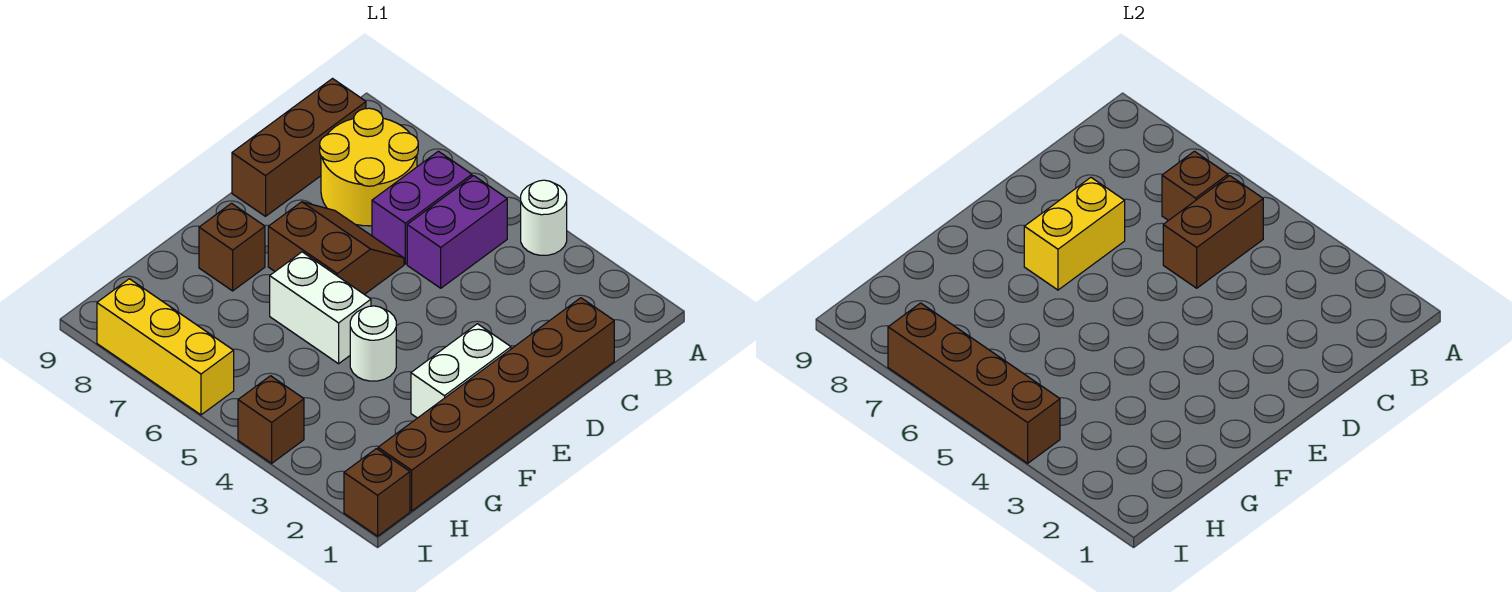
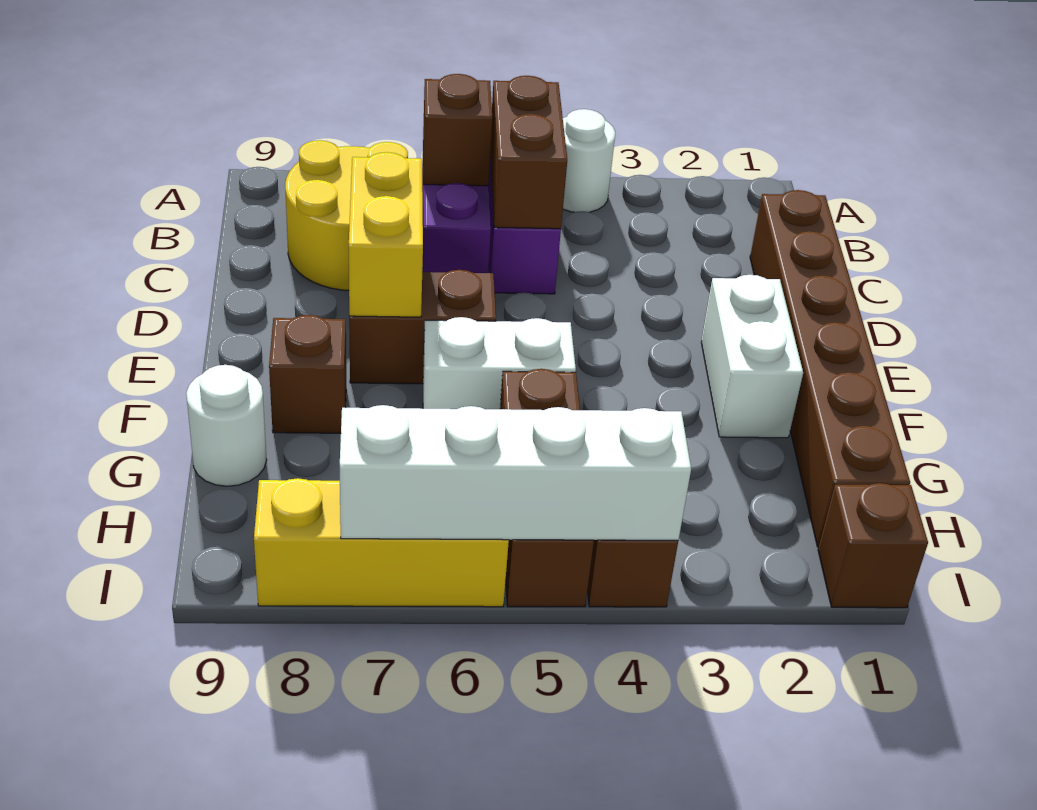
brown 1x3 brick [232,79,366,216] -> brown 1x3 brick moved to [500,369,594,607]
white 1x1 round brick [350,306,396,381] -> white 1x1 round brick moved to [186,365,267,486]
brown 1x4 brick [888,303,1060,463] -> white 1x4 brick [340,405,691,540]

